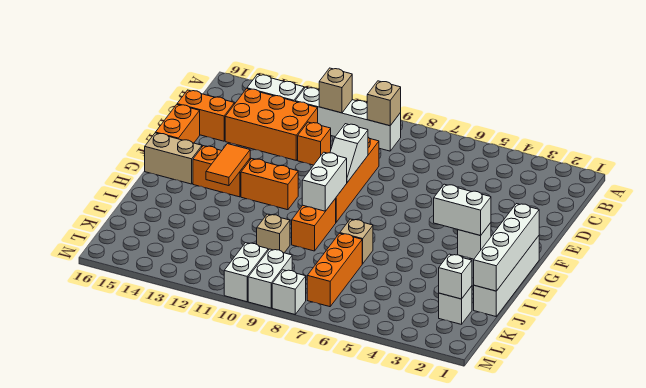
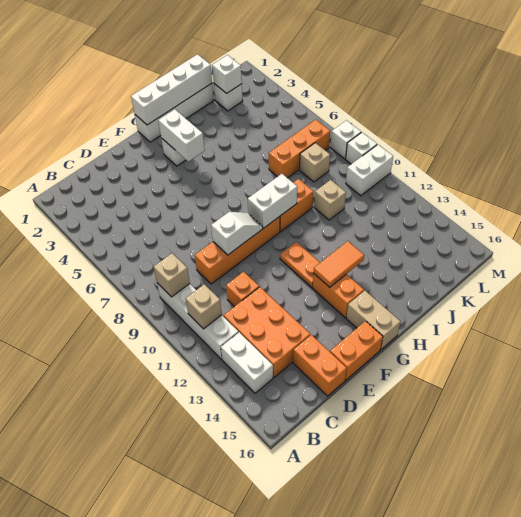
orange 1x2 brick [241,159,298,210] -> orange 1x2 plate [280,242,320,287]
tan 1x1 brick [340,219,373,264] -> tan 1x1 brick moved to [300,143,330,182]
white 1x2 brick [248,249,292,308] -> white 1x1 brick [346,132,377,164]

